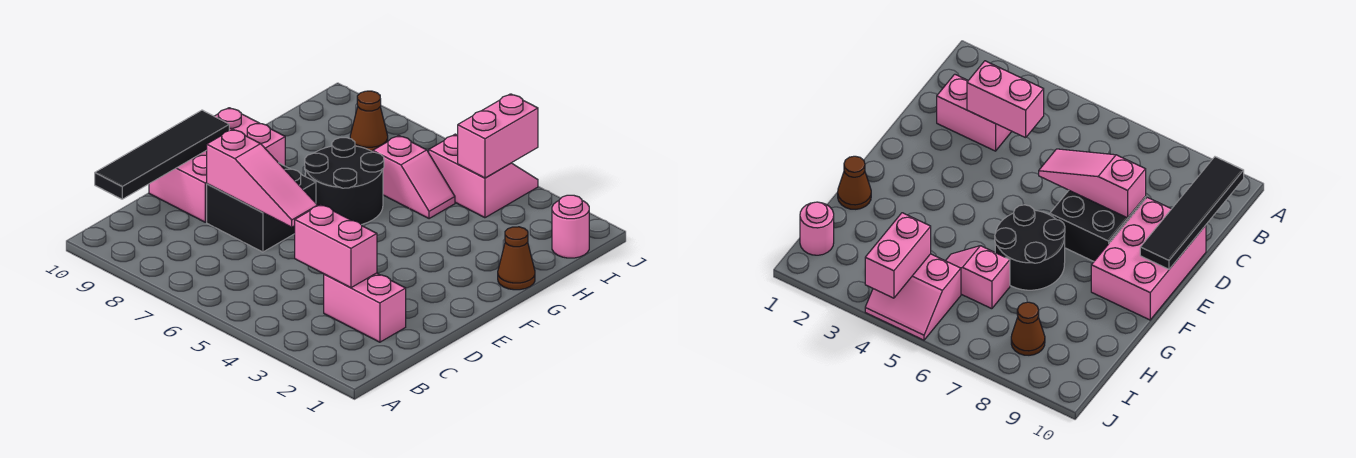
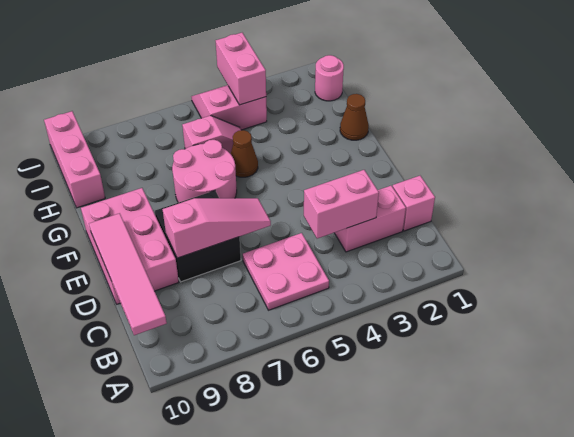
none -> pink 2x2 plate [243,233,329,310]
black 1x4 tile [95,110,229,199] -> pink 1x4 tile [89,213,167,335]
none -> pink 1x1 brick [393,176,435,231]
black 2x2 round brick [305,138,384,225] -> pink 2x2 round brick [172,140,237,203]
none -> pink 1x3 brick [44,111,105,208]
brown 1x1 cone [350,91,388,152] -> brown 1x1 cone moved to [231,130,258,177]

